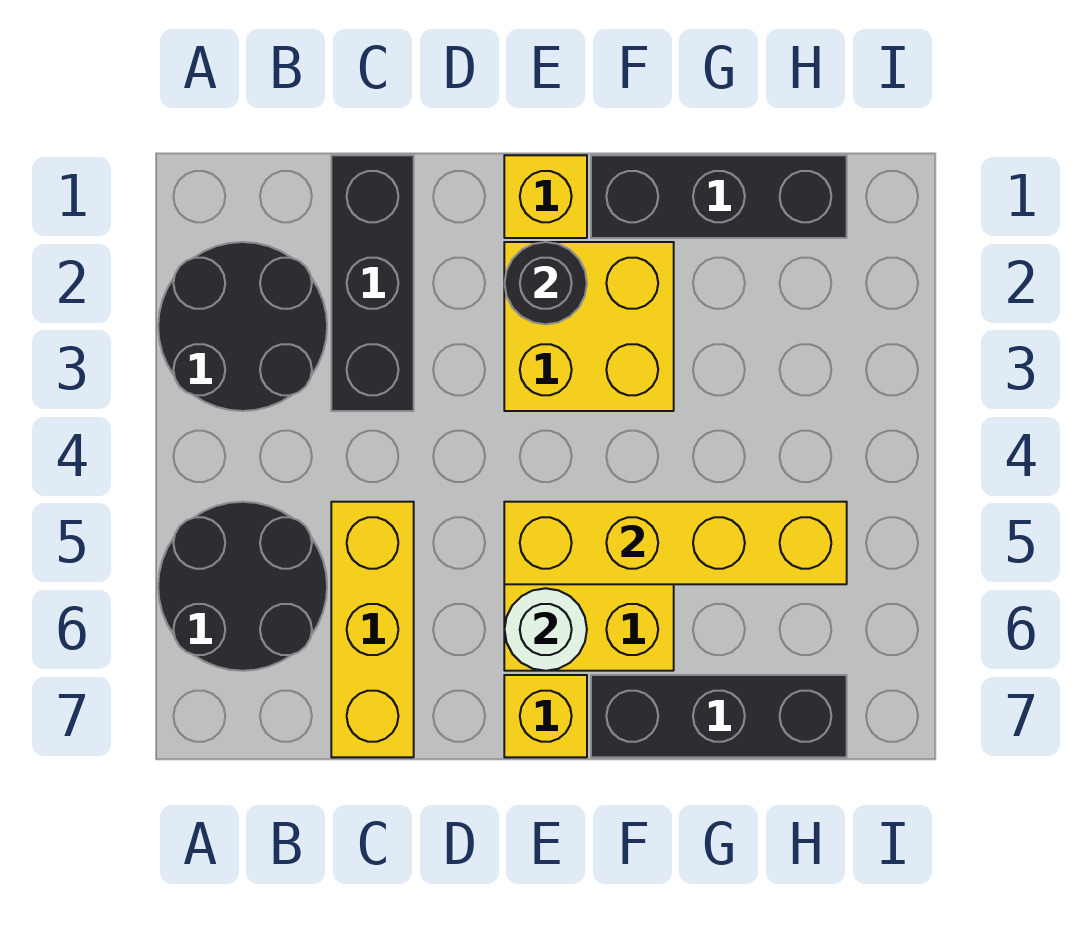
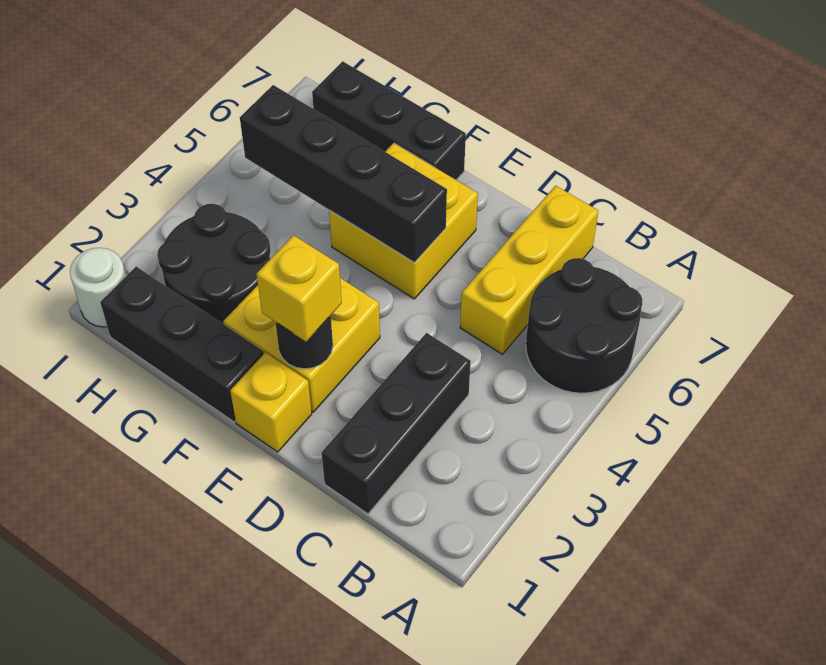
black 2x2 round brick [158,242,327,411] -> black 2x2 round brick moved to [157,204,271,324]
yellow 1x4 brick [504,502,847,584] -> black 1x4 brick [240,85,447,263]
white 1x1 round brick [505,588,587,671] -> white 1x1 round brick moved to [70,248,126,327]
yellow 1x1 brick [504,675,587,757] -> yellow 1x1 brick moved to [257,235,342,342]

